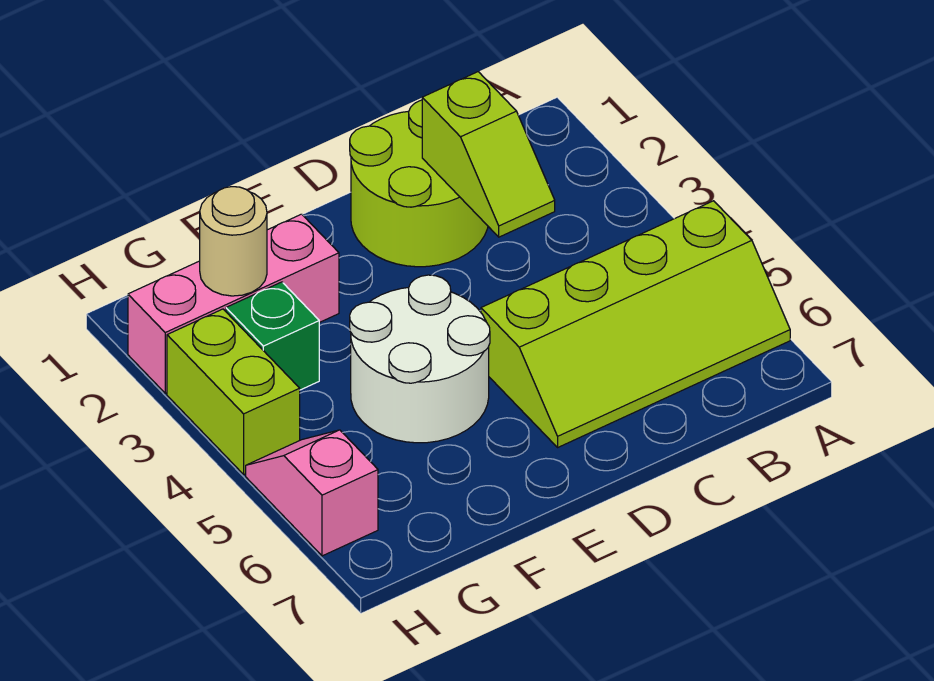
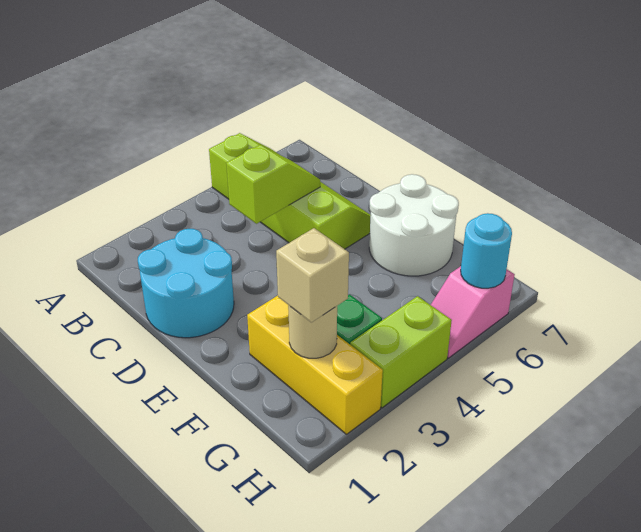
lime 2x2 round brick [350,100,488,267] -> cyan 2x2 round brick [138,229,234,338]
lime 1x2 slope [422,72,555,237] -> lime 1x2 slope moved to [226,145,320,224]
white 2x2 round brick [350,275,490,443] -> white 2x2 round brick moved to [369,174,459,276]
pink 1x3 brick [128,214,339,393] -> yellow 1x3 brick [247,296,383,434]
none -> tan 1x1 brick [276,228,349,322]
none -> cyan 1x1 round brick [461,213,512,288]

